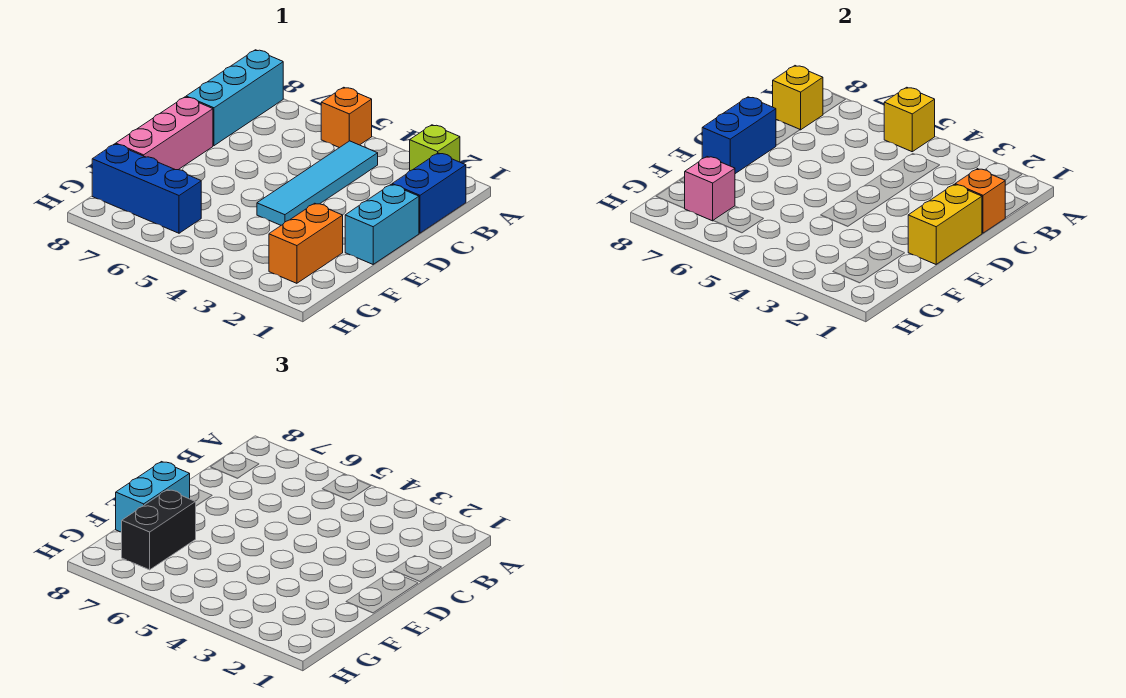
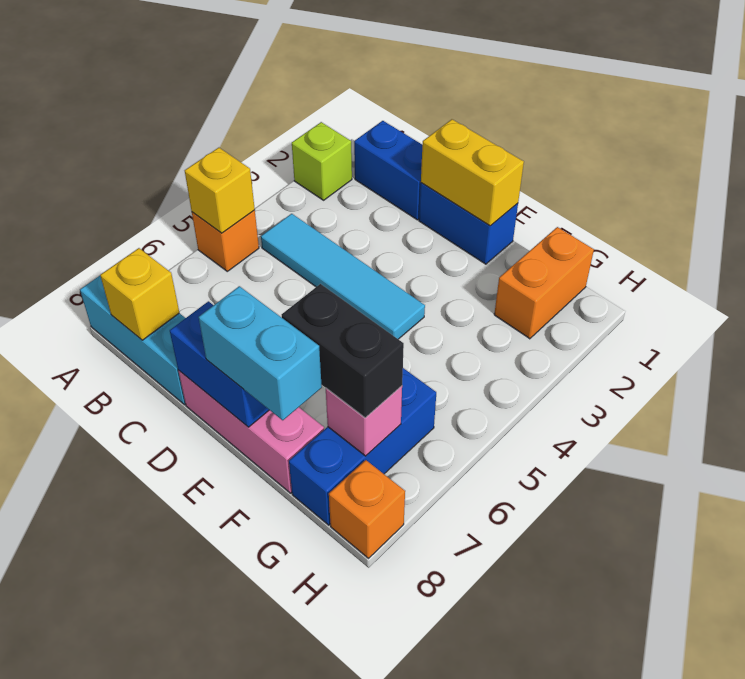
orange 1x1 brick [955,169,1005,233] -> orange 1x1 brick moved to [329,460,405,558]
cyan 1x2 brick [345,185,419,264] -> blue 1x2 brick [419,183,518,264]
orange 1x2 brick [269,203,343,283] -> orange 1x2 brick turned to [494,227,594,339]

